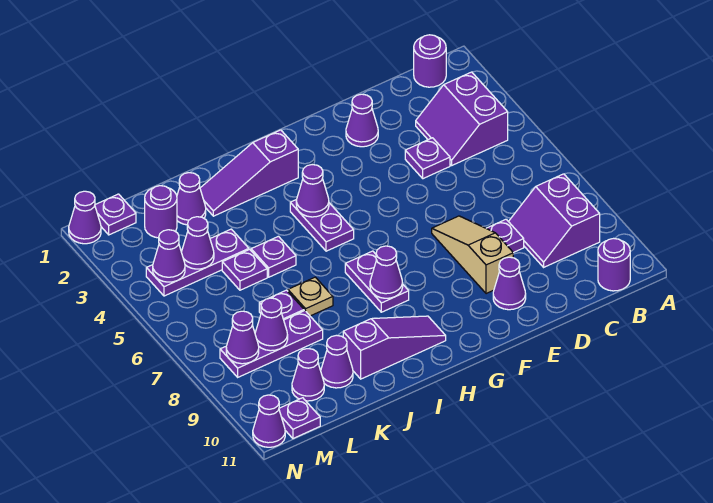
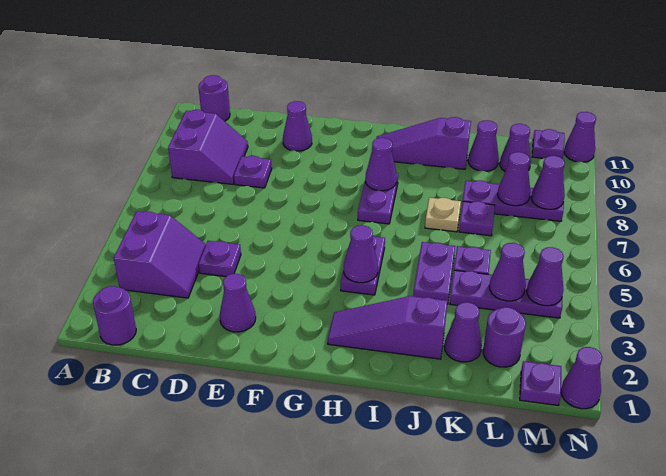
tan 1x3 slope [432,216,513,294] -> none
purple 1x3 slope [200,130,298,216] -> purple 1x3 slope turned to [328,296,448,359]
purple 1x1 plate [251,236,296,277] -> purple 1x2 plate [413,242,455,304]

